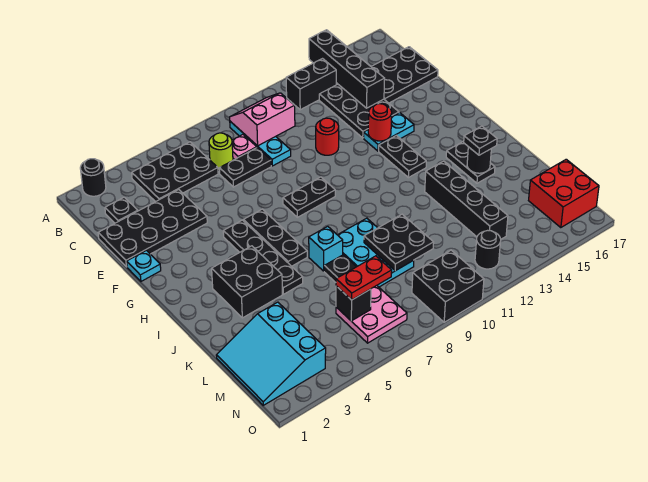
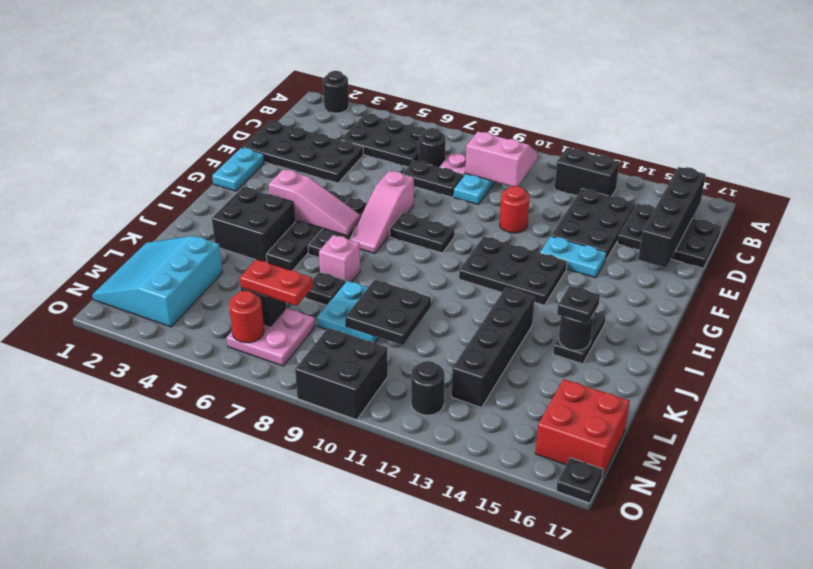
black 1x4 brick [309,30,385,108] -> black 1x4 brick moved to [638,167,706,268]
black 1x1 plate [105,197,138,223] -> black 1x1 plate moved to [556,458,603,503]
lime 1x1 round brick [209,133,233,170] -> black 1x1 round brick [419,128,446,167]
cyan 1x1 plate [127,250,161,281] -> cyan 1x2 plate [212,148,265,191]
none -> pink 1x3 slope [350,171,414,253]
red 1x1 round brick [368,104,392,141] -> red 1x1 round brick moved to [229,291,264,343]
black 1x2 plate [379,136,426,178] -> black 2x3 plate [459,237,567,305]
none -> pink 1x3 slope [269,169,361,236]
cyan 1x1 brick [309,226,343,271] -> pink 1x1 brick [319,235,360,282]
cyan 2x3 plate [338,218,414,287] -> cyan 2x2 plate [317,281,379,343]

